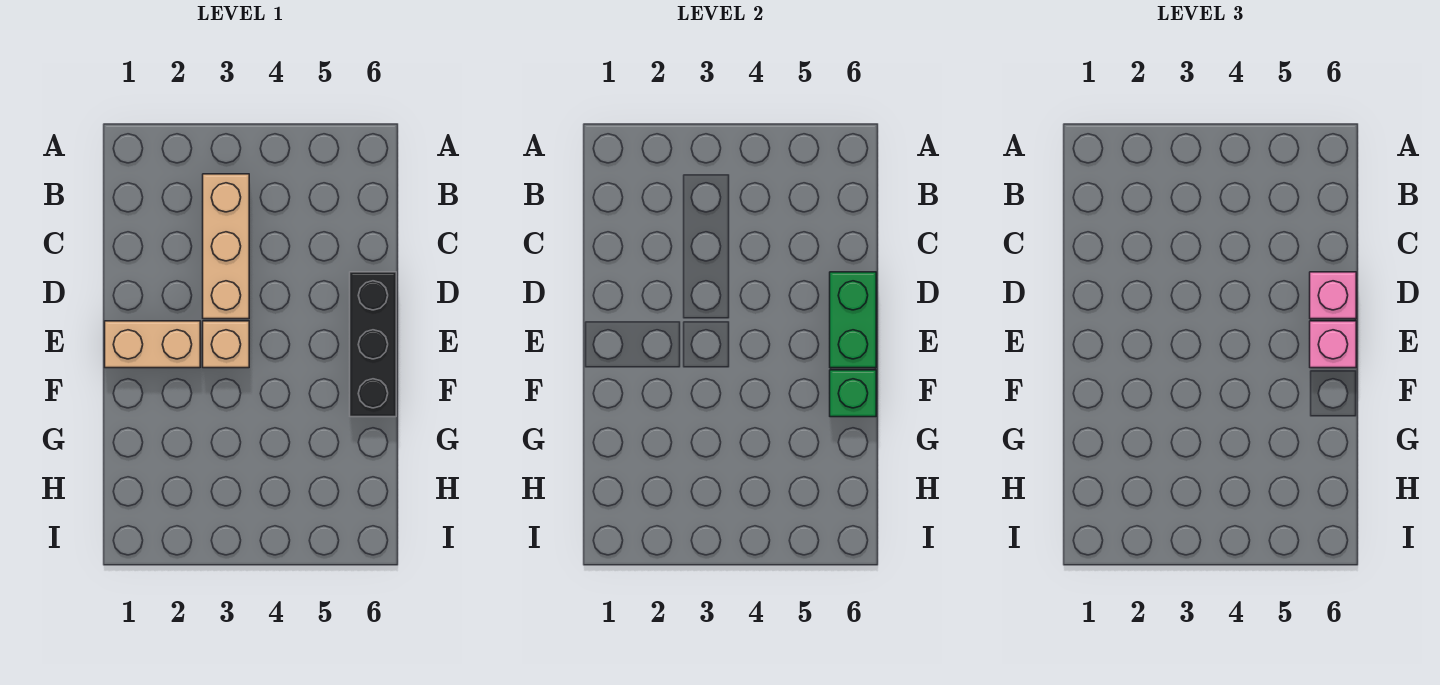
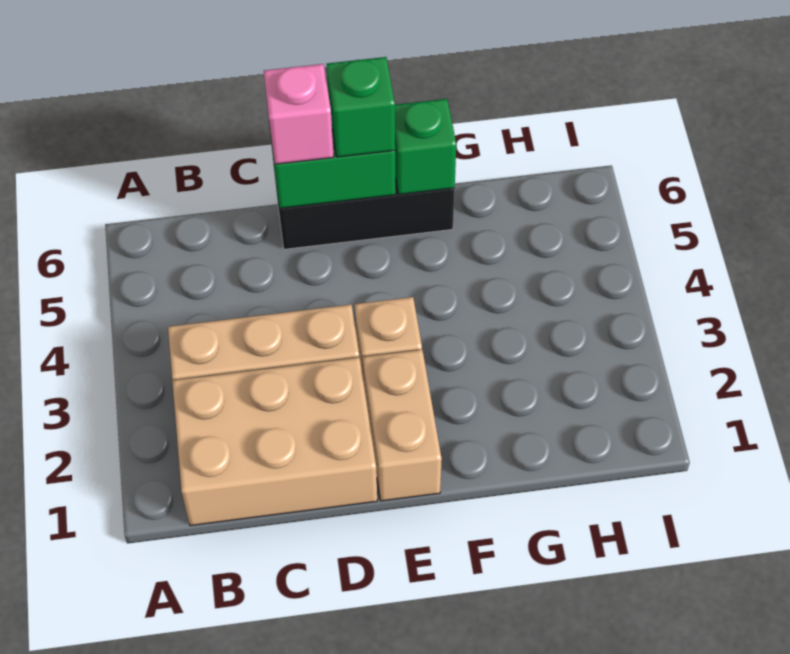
none -> tan 2x3 brick [172,357,377,526]
pink 1x1 brick [1310,321,1356,368] -> green 1x1 brick [327,57,395,157]

